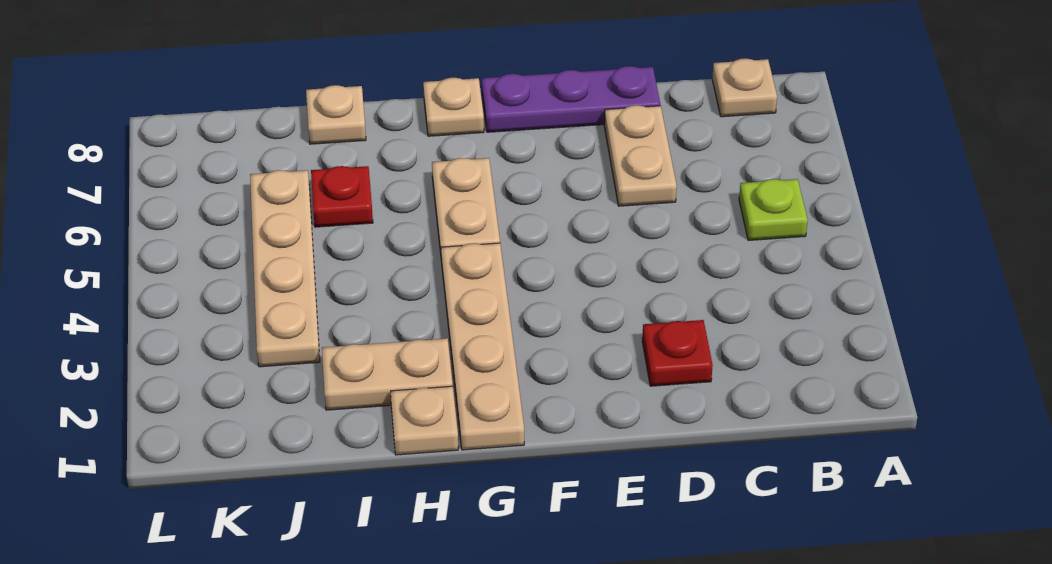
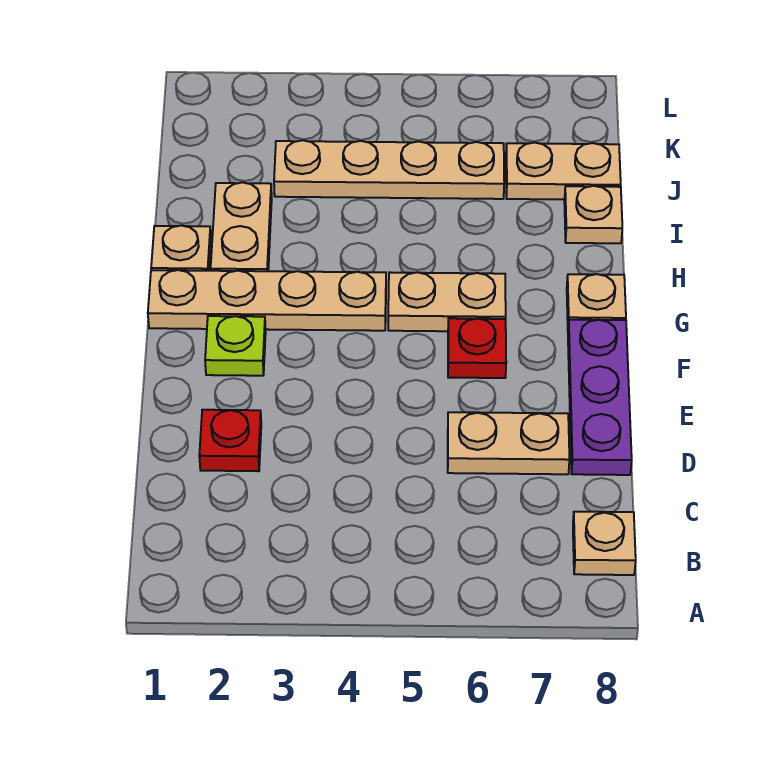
lime 1x1 plate [739,179,808,240] -> lime 1x1 plate moved to [205,316,266,376]
red 1x1 plate [311,166,373,227] -> red 1x1 plate moved to [448,318,506,378]
none -> tan 1x2 plate [506,143,621,200]

